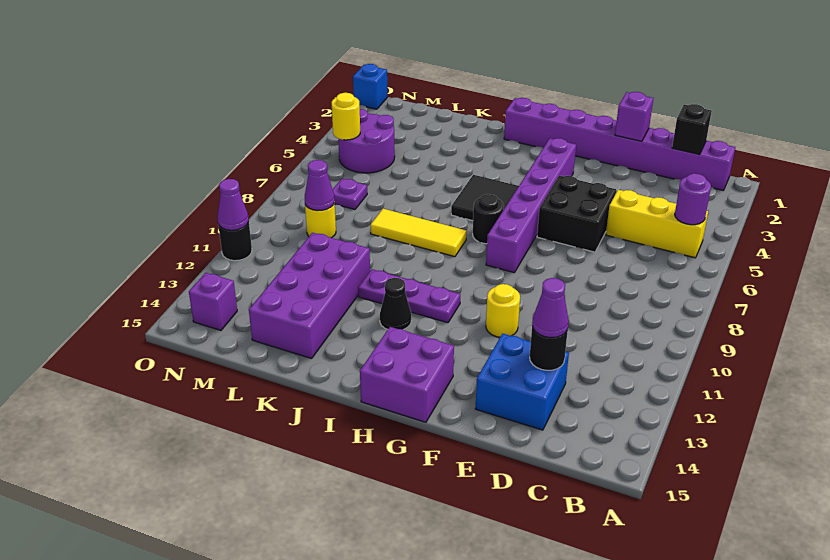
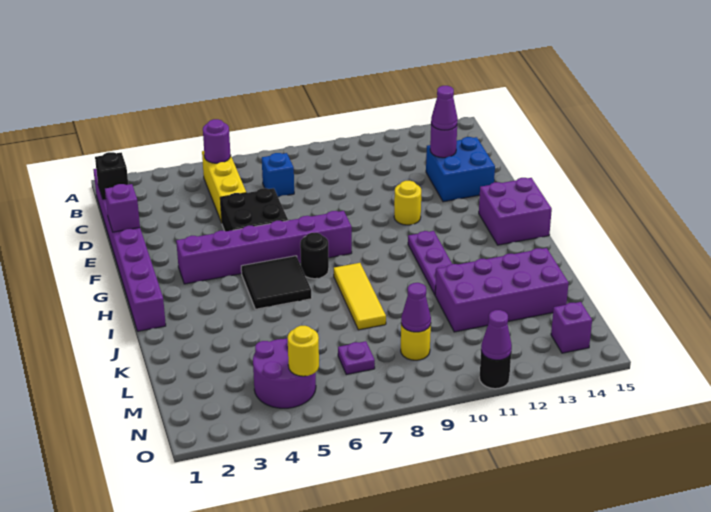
black 1x1 round brick [530,326,568,370] -> purple 1x1 round brick [430,124,457,158]
black 1x1 cone [380,278,411,330] -> none
blue 1x1 brick [353,64,388,109] -> blue 1x1 brick moved to [262,153,294,197]

